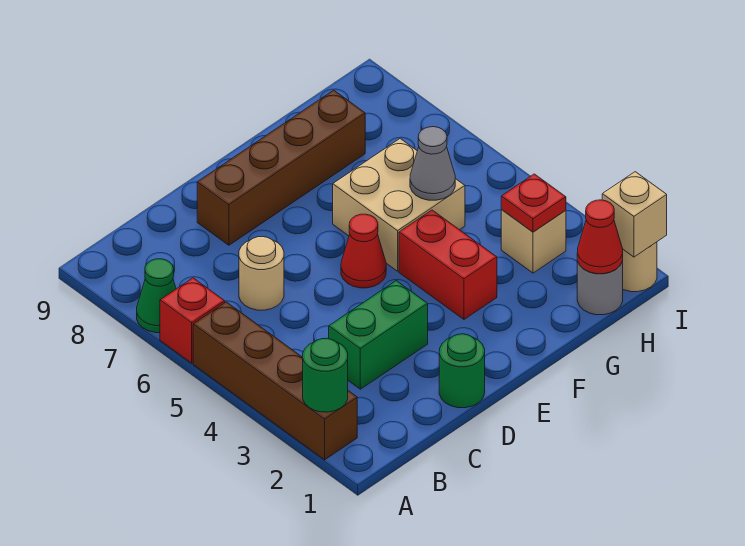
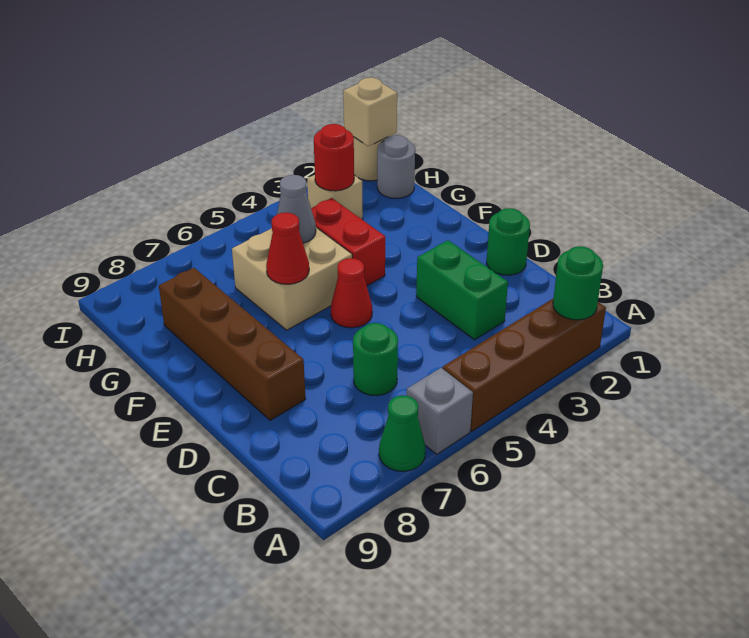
red 1x1 brick [160,278,225,363] -> grey 1x1 brick [407,368,473,454]
tan 1x1 round brick [239,237,284,310] -> green 1x1 round brick [353,323,398,396]
red 1x2 brick [399,210,497,319] -> red 1x2 brick turned to [311,198,385,286]
red 1x1 cone [577,200,623,274] -> red 1x1 cone moved to [266,213,309,284]
red 1x1 plate [501,174,566,232] -> red 1x1 round brick [314,124,354,191]

